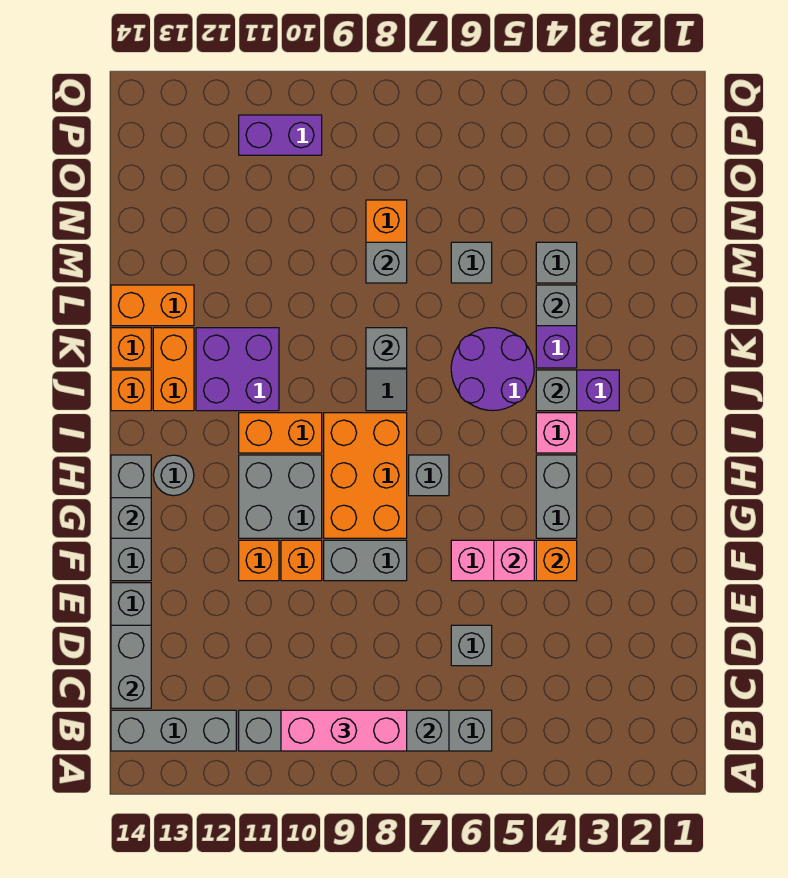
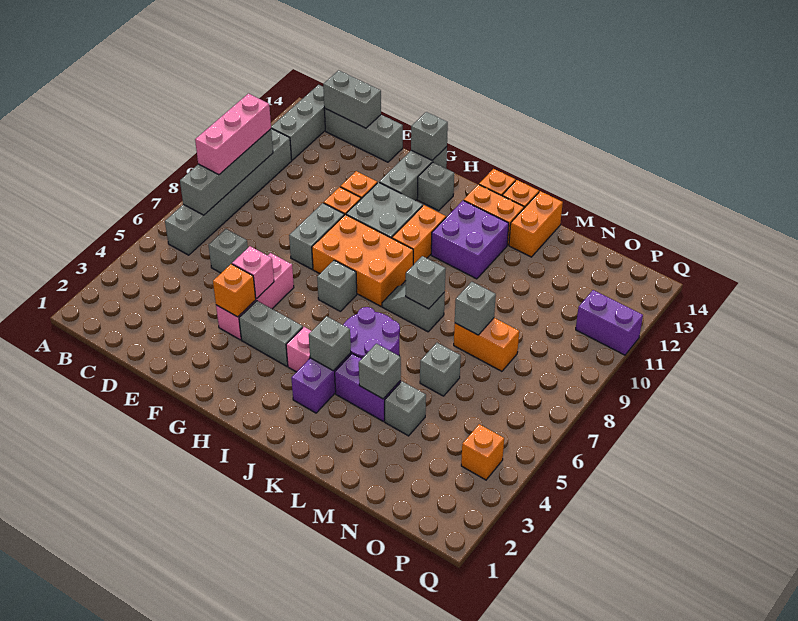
grey 1x3 brick [111,455,151,581] -> grey 1x3 brick turned to [379,147,447,201]
grey 1x1 round brick [153,455,194,496] -> grey 1x1 brick [417,162,454,211]
none -> orange 1x1 brick [461,424,504,480]
purple 1x2 brick [239,115,322,155] -> purple 1x2 brick turned to [576,290,643,355]

